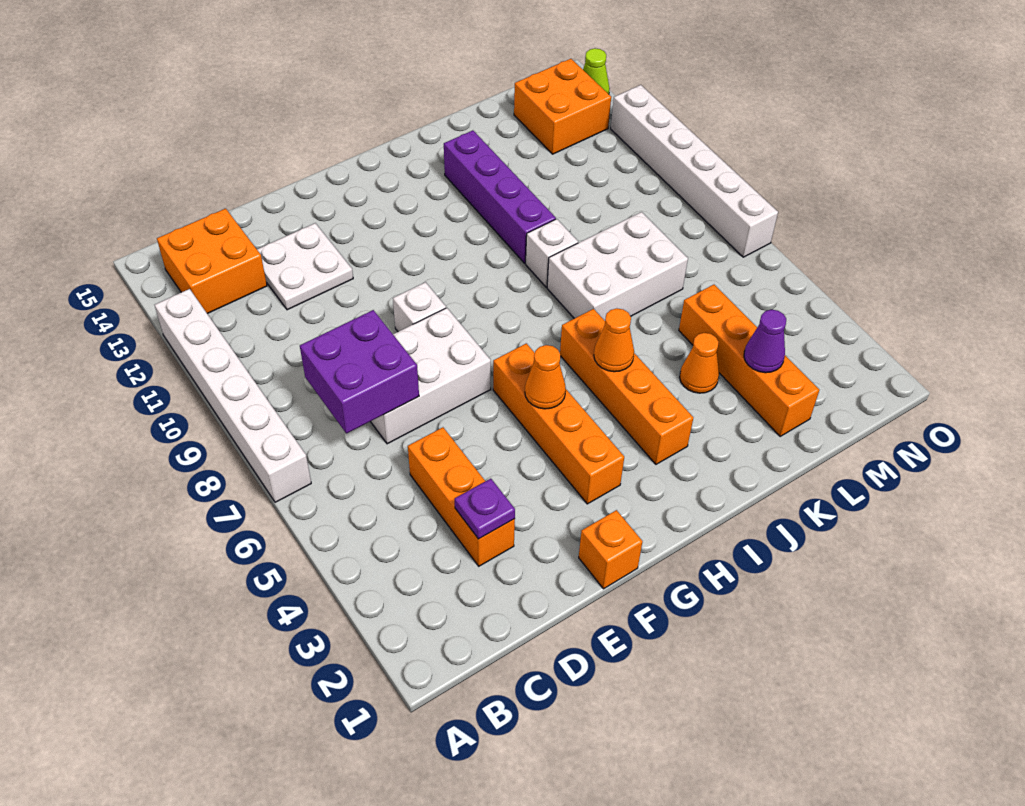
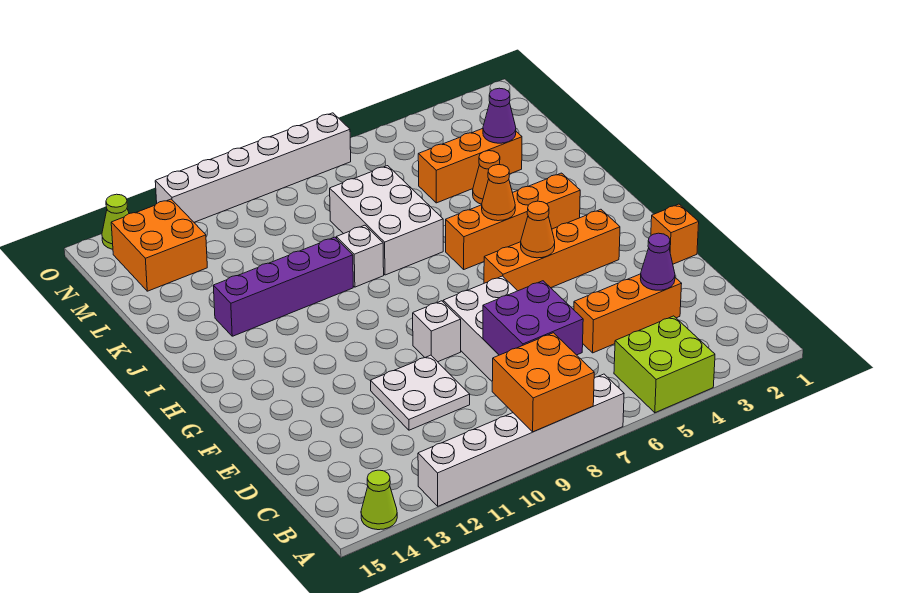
none -> lime 2x2 brick [614,316,715,413]
none -> lime 1x1 cone [361,470,397,530]
orange 2x2 brick [157,209,267,314] -> orange 2x2 brick moved to [492,333,594,432]
purple 1x1 plate [455,479,515,539] -> purple 1x1 cone [640,233,675,290]
white 2x2 plate [257,223,353,310] -> white 2x2 plate moved to [371,355,470,430]
orange 1x4 brick [679,285,819,436] -> orange 1x3 brick [418,129,522,203]

